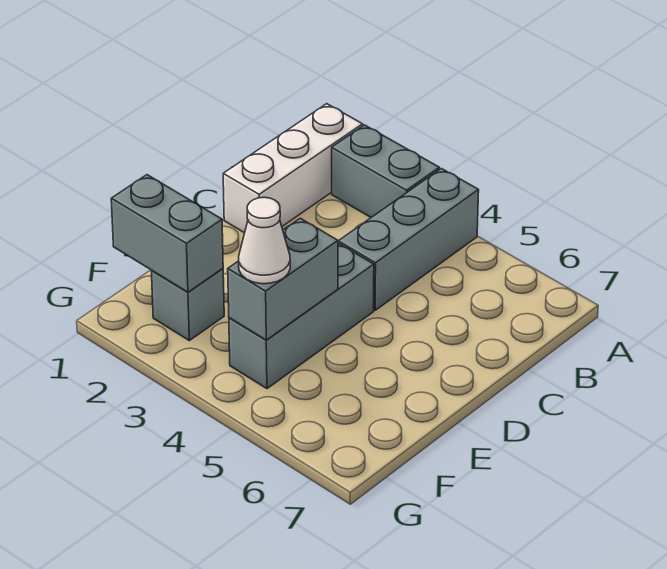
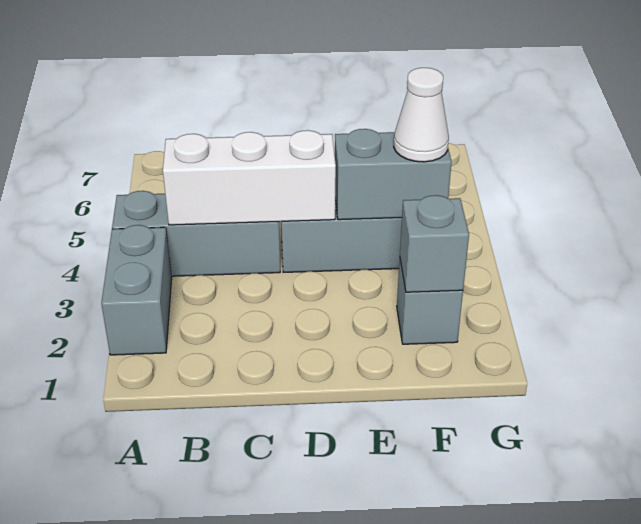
white 1x3 brick [223,104,363,233] -> white 1x3 brick moved to [163,130,336,225]
grey 1x2 brick [111,175,223,292] -> grey 1x1 brick [400,195,469,292]

